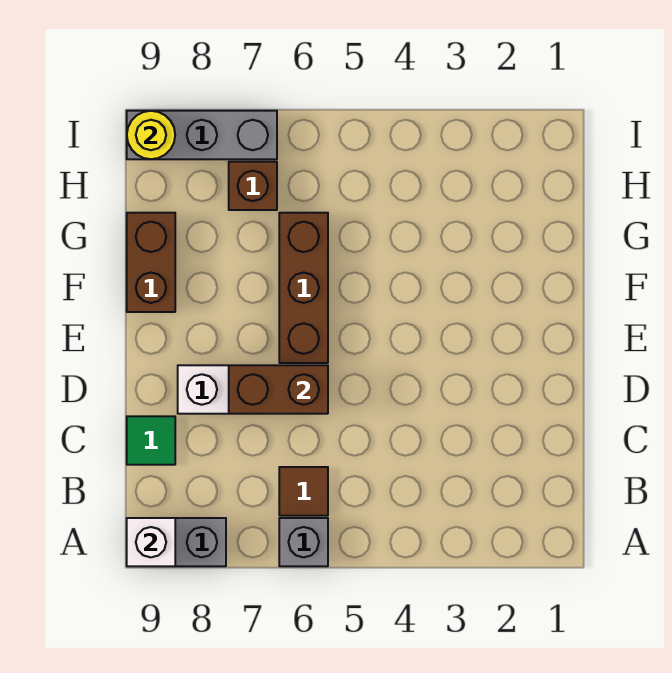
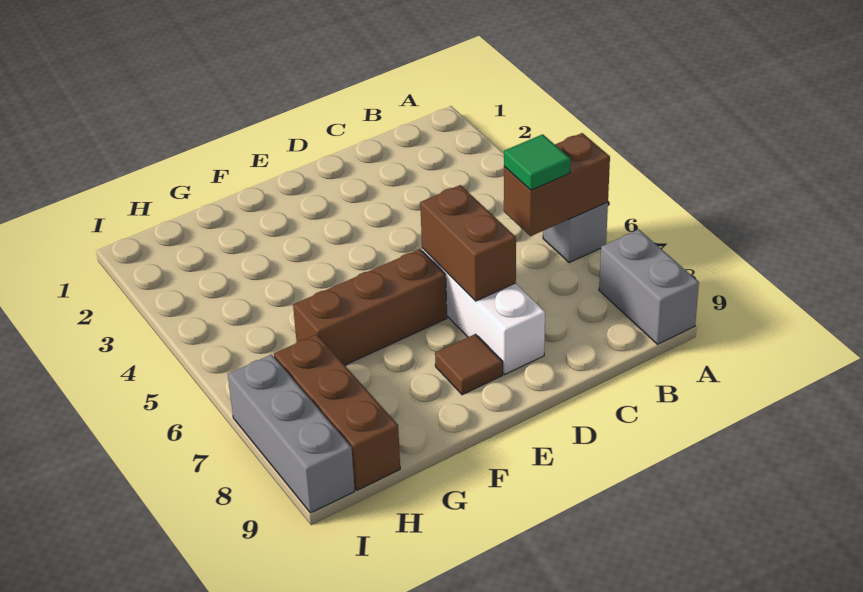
white 1x1 brick [127,518,175,566] -> none
brown 1x1 tile [279,467,328,516] -> brown 1x1 tile moved to [435,334,503,395]
green 1x1 tile [127,416,175,465] -> green 1x1 tile moved to [504,134,570,190]
brown 1x2 brick [127,213,175,312] -> brown 1x2 brick moved to [504,133,610,236]
brown 1x1 brick [229,162,277,210] -> brown 1x3 brick [274,334,400,490]
yellow 1x1 round brick [127,111,175,159] -> none

